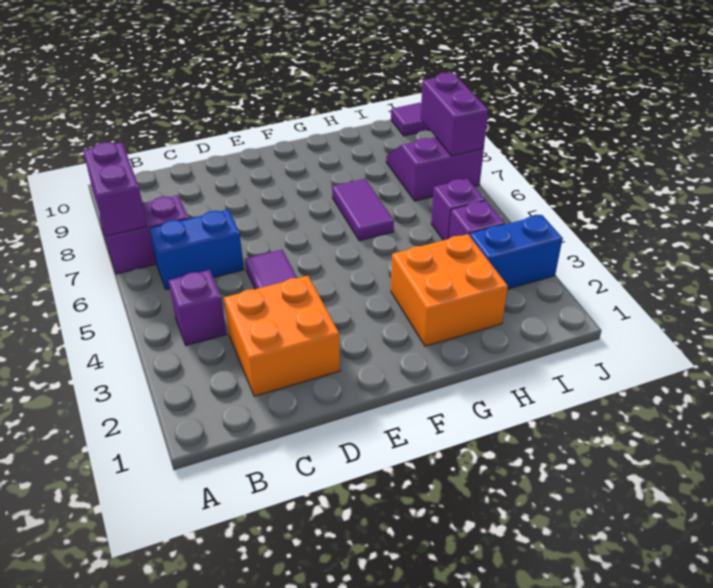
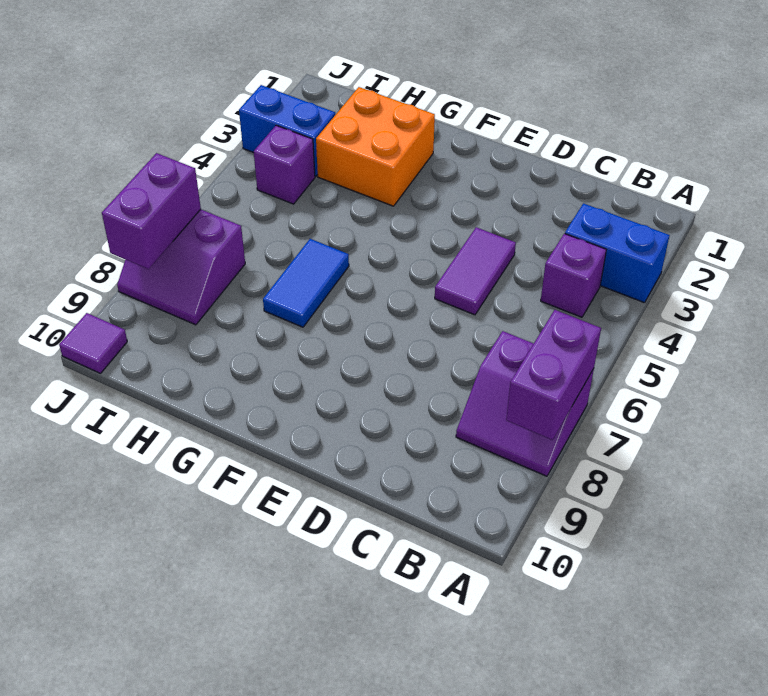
blue 1x2 brick [150,210,244,290] -> blue 1x2 brick moved to [565,203,670,303]
orange 2x2 brick [224,276,340,396] -> none
purple 1x2 tile [332,179,394,241] -> blue 1x2 tile [263,239,349,327]
purple 1x1 brick [431,179,485,240] -> none

